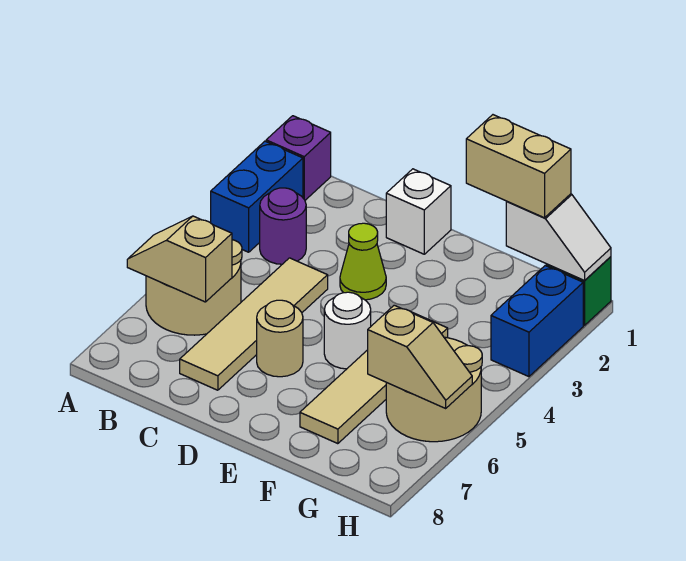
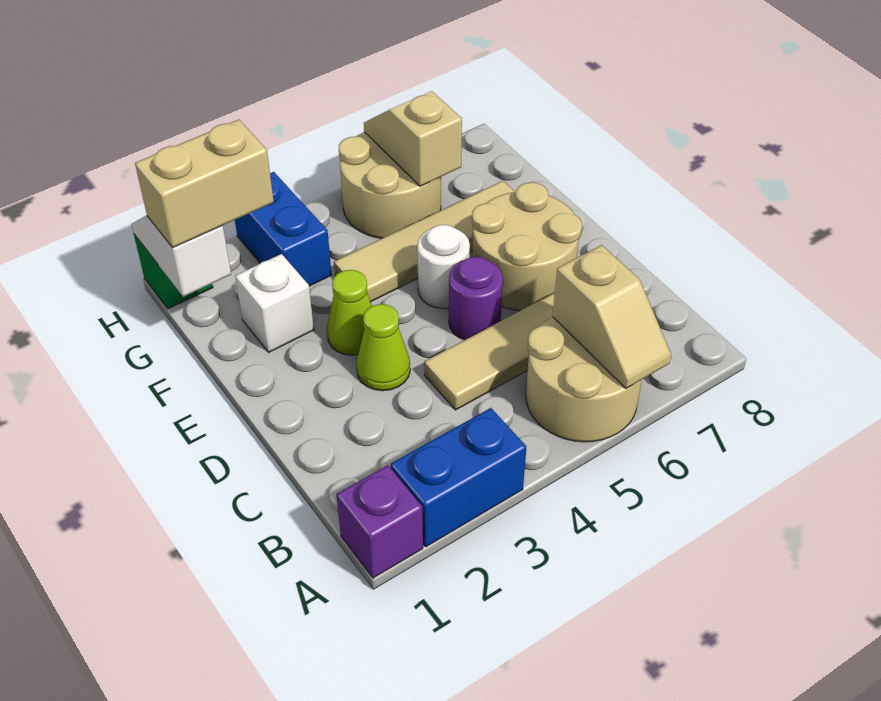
purple 1x1 round brick [260,188,306,264] -> purple 1x1 round brick moved to [449,257,503,340]
white 1x1 brick [386,169,451,254] -> white 1x1 brick moved to [235,254,314,352]
tan 1x1 round brick [257,300,303,377] -> tan 2x2 round brick [472,182,582,310]
none -> lime 1x1 cone [327,270,372,355]
tan 1x2 brick [466,115,571,218] -> tan 1x2 brick turned to [135,120,274,248]
blue 1x2 brick [491,266,583,377] -> blue 1x2 brick turned to [235,172,332,286]

